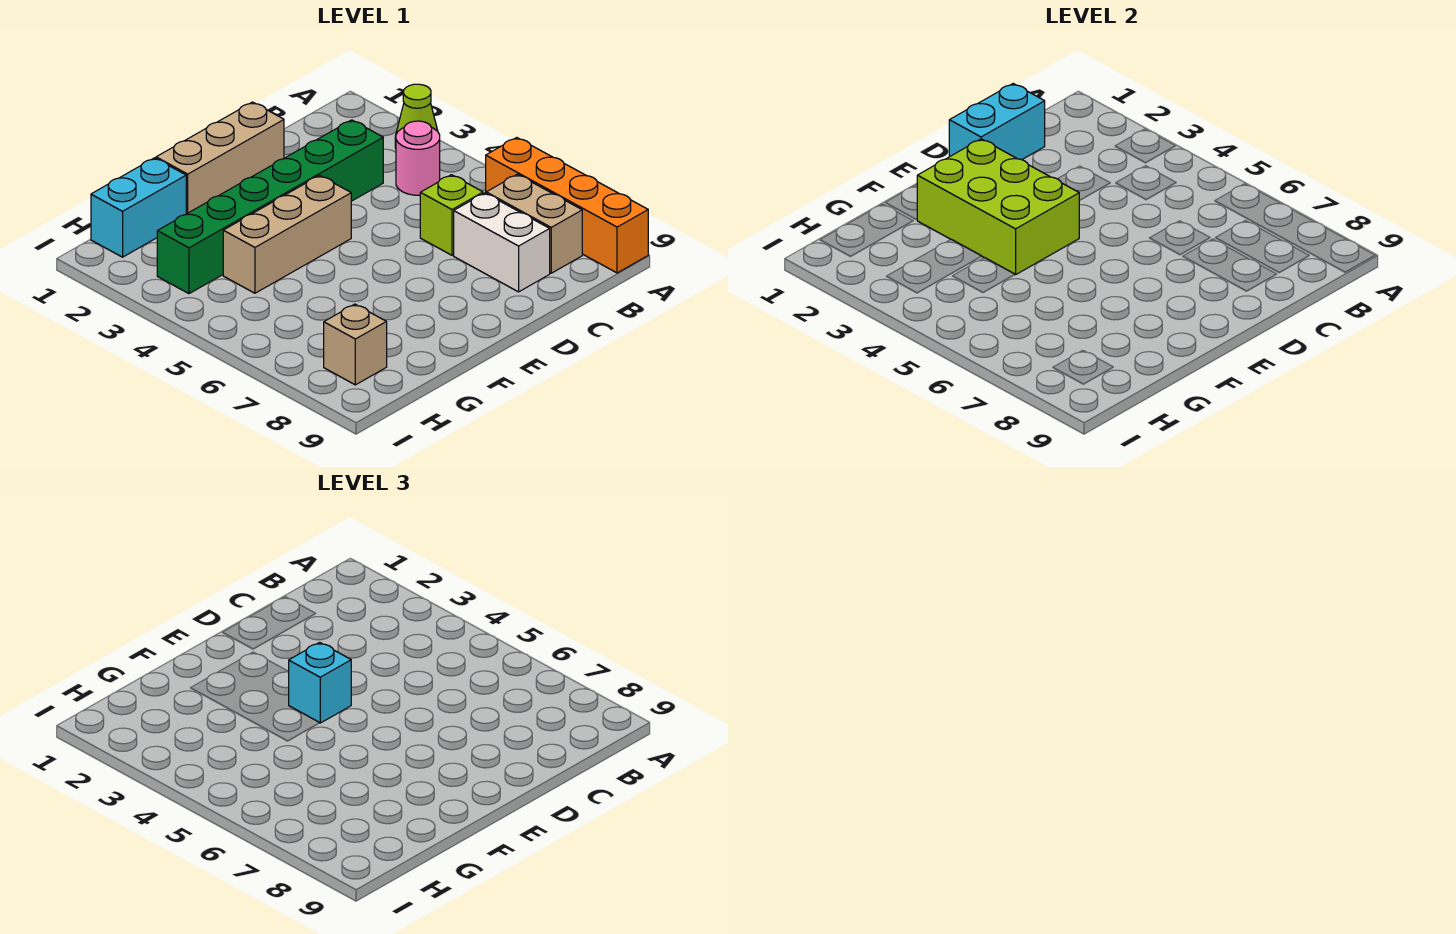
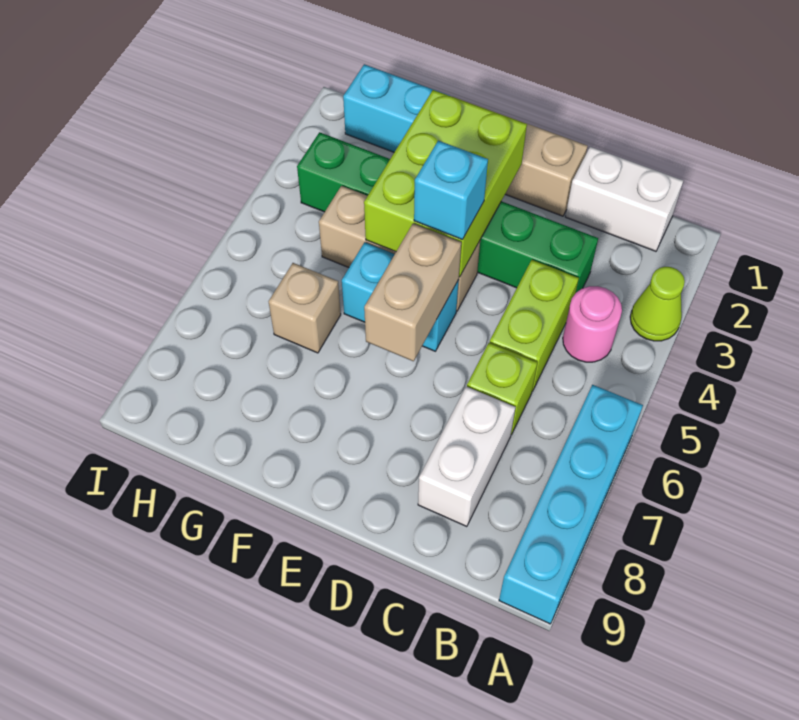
orange 1x4 brick [486,138,648,273] -> cyan 1x4 brick [499,385,643,624]
none -> white 1x2 brick [565,147,683,251]
tan 1x2 brick [486,174,582,273] -> tan 1x2 brick moved to [364,223,461,361]
cyan 1x2 brick [949,84,1045,160] -> cyan 1x2 brick moved to [342,242,459,351]
none -> lime 1x2 brick [490,260,579,391]
tan 1x1 brick [324,304,387,385] -> tan 1x1 brick moved to [269,263,341,353]

